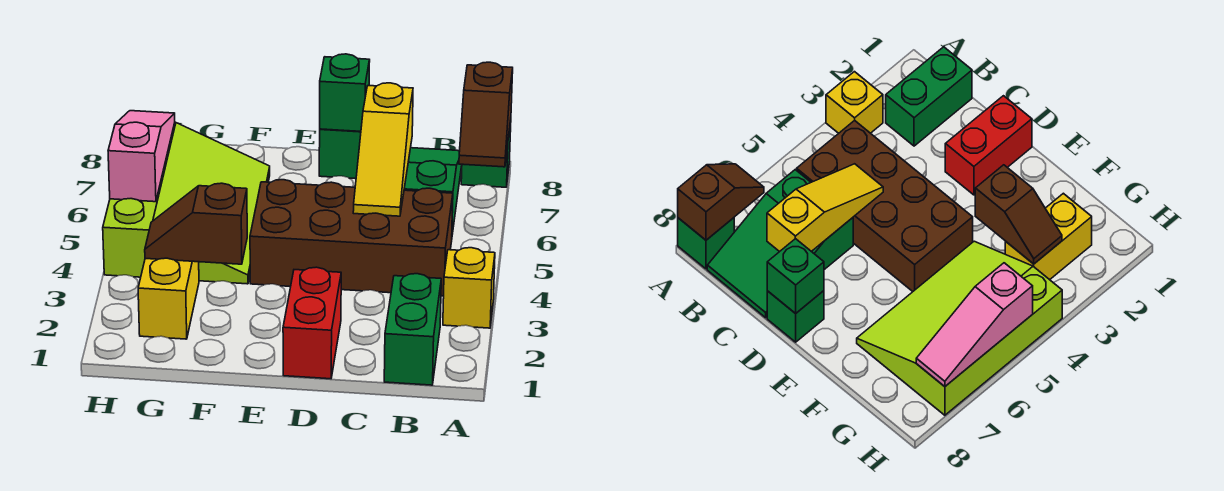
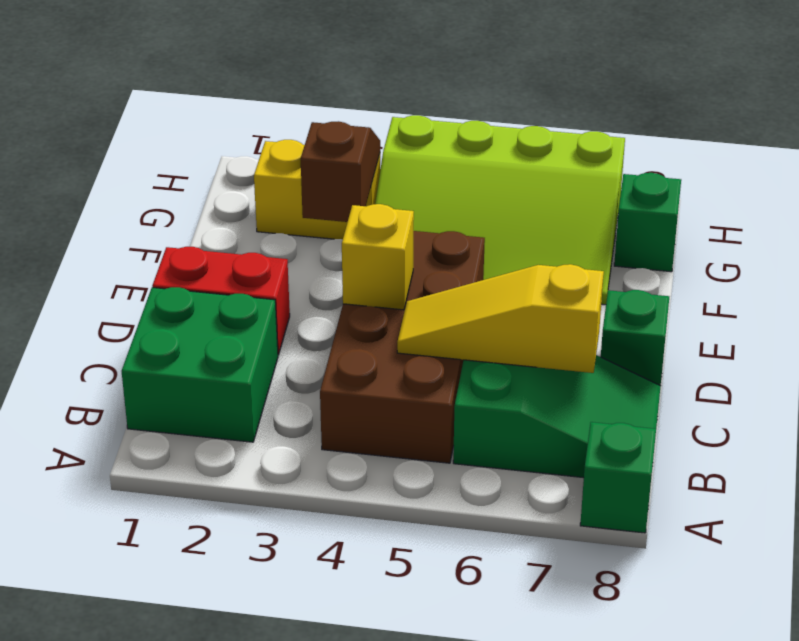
yellow 1x1 brick [443,248,495,328] -> yellow 1x1 brick moved to [342,204,414,310]
brown 1x2 slope [459,62,513,167] -> none
green 1x2 brick [384,274,441,385] -> green 2x2 brick [122,287,278,442]
green 1x1 brick [320,54,370,131] -> green 1x1 brick moved to [614,173,681,272]
pink 1x3 slope [108,111,175,202] -> none

